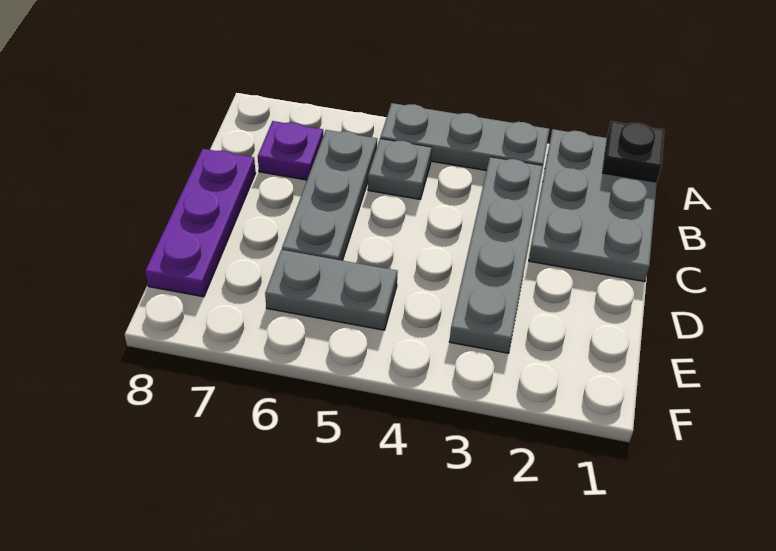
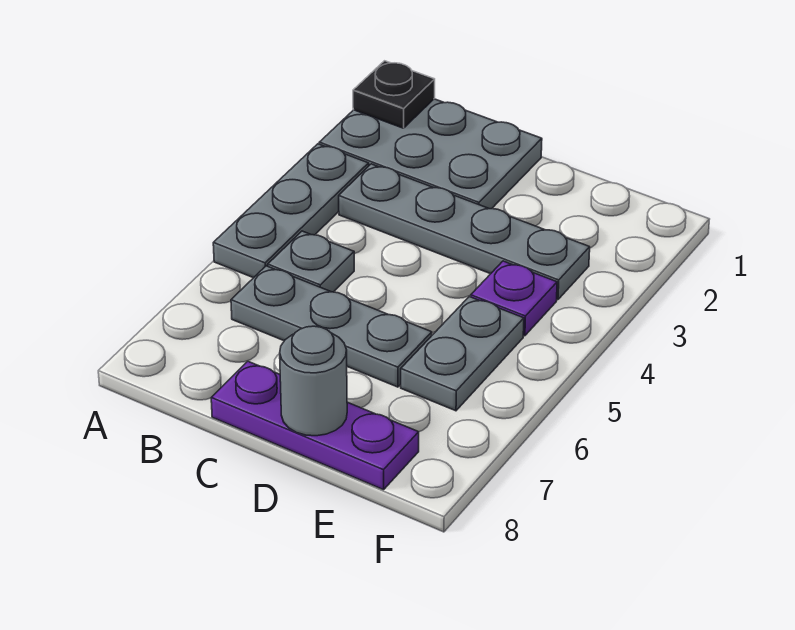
purple 1x1 plate [258,121,323,180] -> purple 1x1 plate moved to [471,261,557,336]
none -> grey 1x1 round brick [280,326,347,436]

